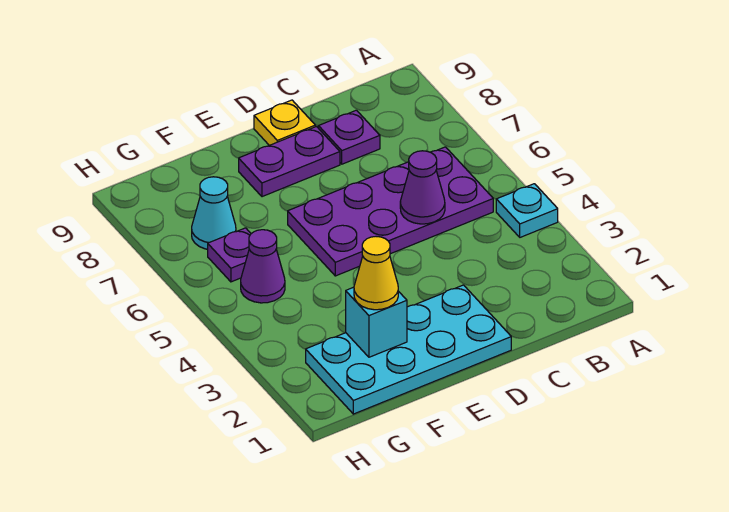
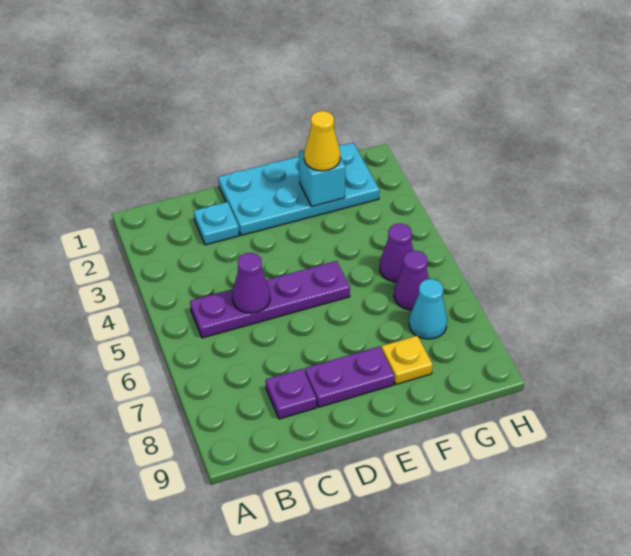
cyan 1x1 plate [496,184,558,237] -> cyan 1x1 plate moved to [194,202,239,245]
purple 2x4 plate [288,147,493,276] -> purple 1x4 plate [190,261,350,338]
yellow 1x1 plate [254,100,315,145] -> yellow 1x1 plate moved to [381,336,433,384]
purple 1x1 plate [208,228,251,282] -> purple 1x1 cone [394,251,429,310]

